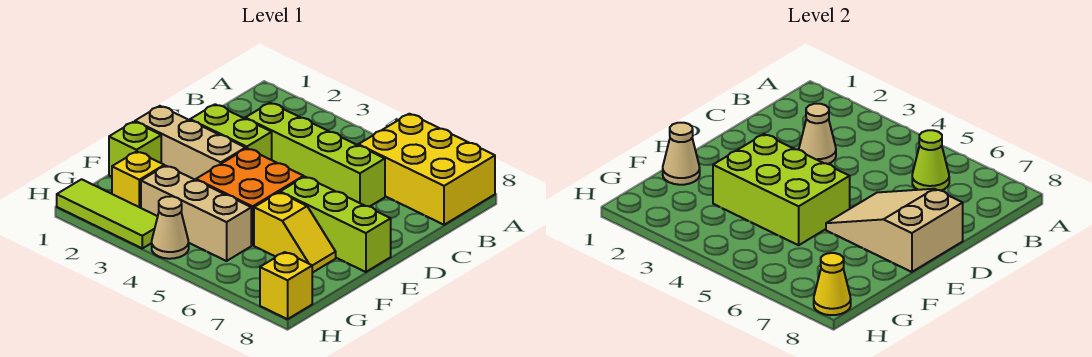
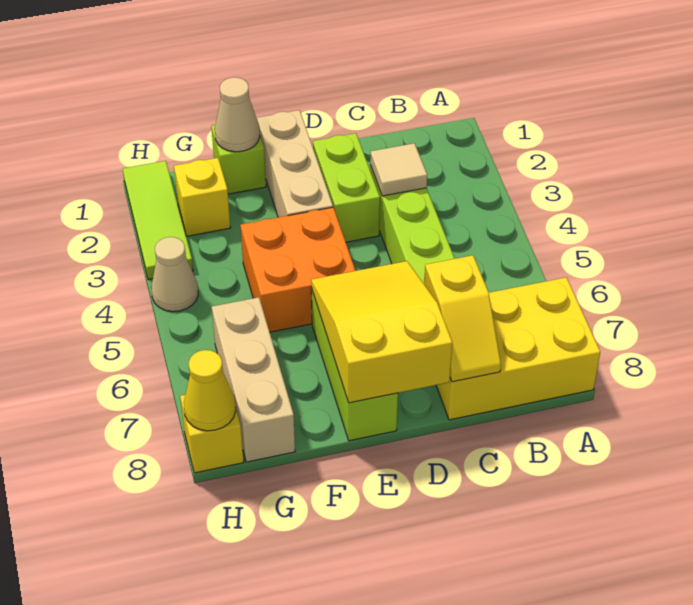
yellow 2x3 brick [358,114,495,225] -> yellow 2x3 brick turned to [436,277,600,420]
lime 1x1 cone [912,130,949,191] -> none
tan 1x1 cone [799,104,836,164] -> tan 1x1 tile [370,143,427,196]
tan 2x3 slope [826,189,963,272] -> yellow 2x3 slope [311,261,452,403]
lime 2x3 brick [713,134,850,245] -> none
yellow 1x2 slope [254,192,336,273] -> yellow 1x2 slope moved to [424,255,501,382]
tan 1x3 brick [141,166,251,261] -> tan 1x3 brick moved to [212,297,295,462]

